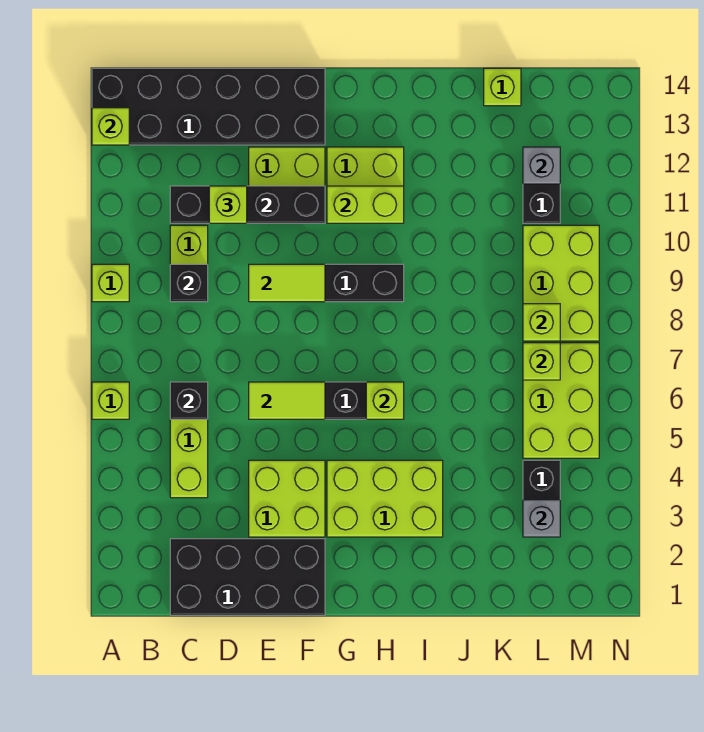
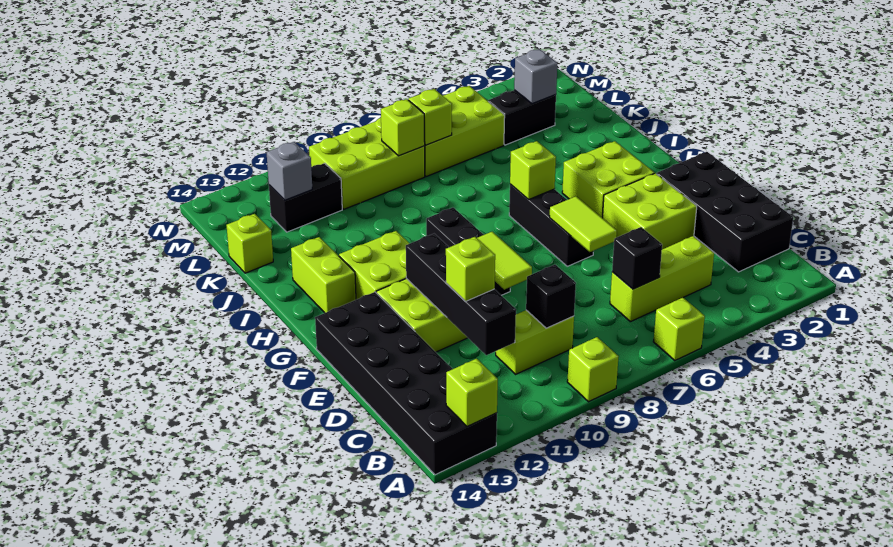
lime 2x3 brick [327,460,443,537] -> lime 2x2 brick [562,141,654,218]
lime 1x2 brick [327,186,404,223] -> lime 1x2 brick moved to [291,237,356,313]

